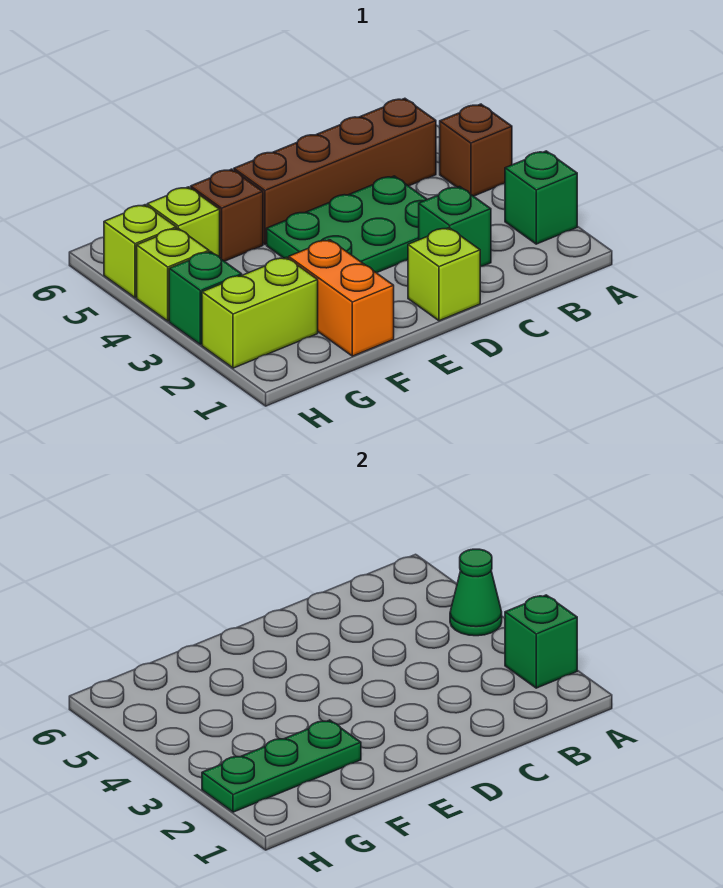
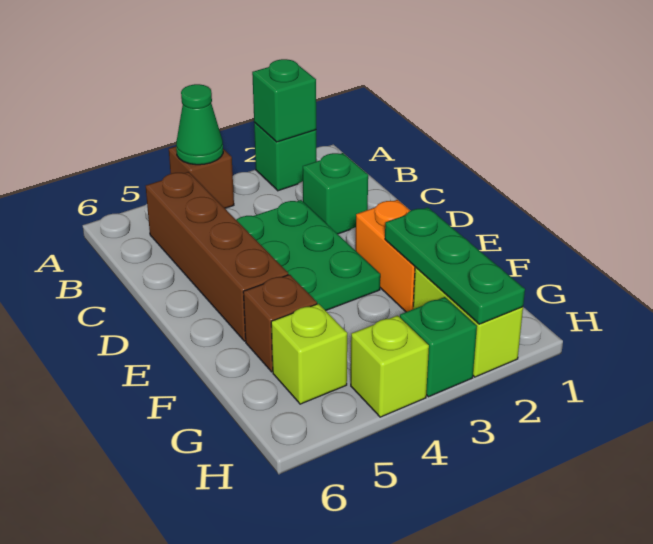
lime 1x1 brick [408,228,480,321] -> none
orange 1x2 brick [289,240,394,356] -> orange 1x2 brick turned to [356,200,415,312]
lime 1x1 brick [104,205,176,298] -> none

